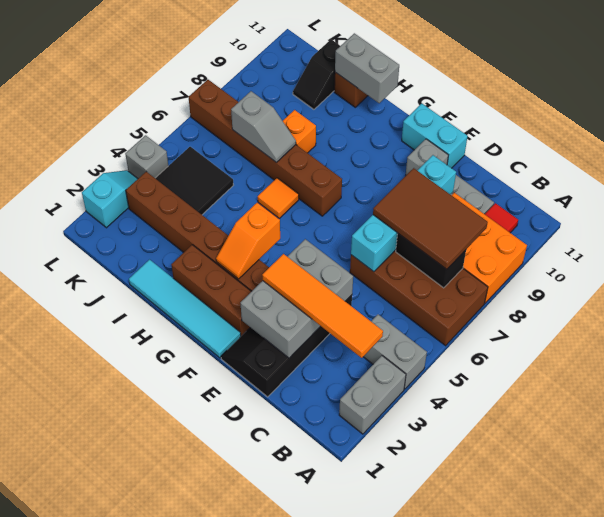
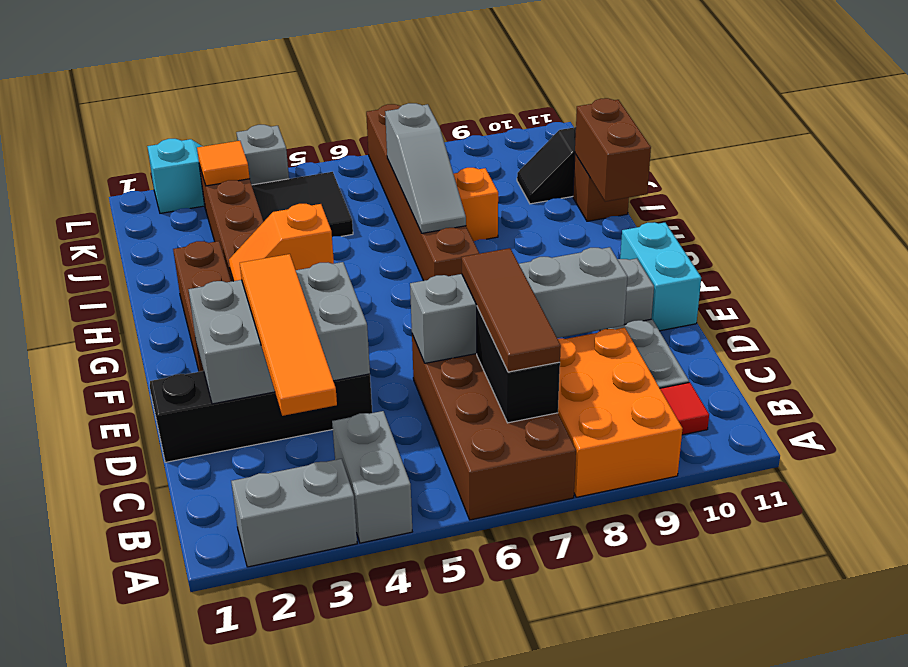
brown 2x3 tile [373,168,488,269] -> brown 1x3 tile [461,248,561,372]
cyan 1x4 brick [351,155,456,272] -> grey 1x4 brick [410,247,627,363]
cyan 1x4 tile [129,260,241,358] -> none
orange 1x1 tile [258,178,299,218] -> orange 1x1 tile moved to [197,141,250,186]
grey 1x2 brick [335,33,399,103] -> brown 1x2 brick [575,98,651,202]
grey 1x2 slope [231,91,296,163] -> grey 1x3 slope [385,103,466,233]

